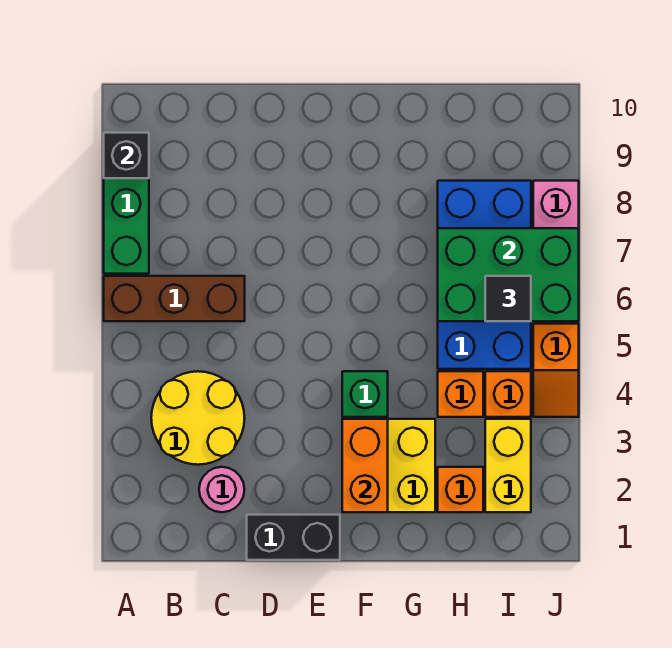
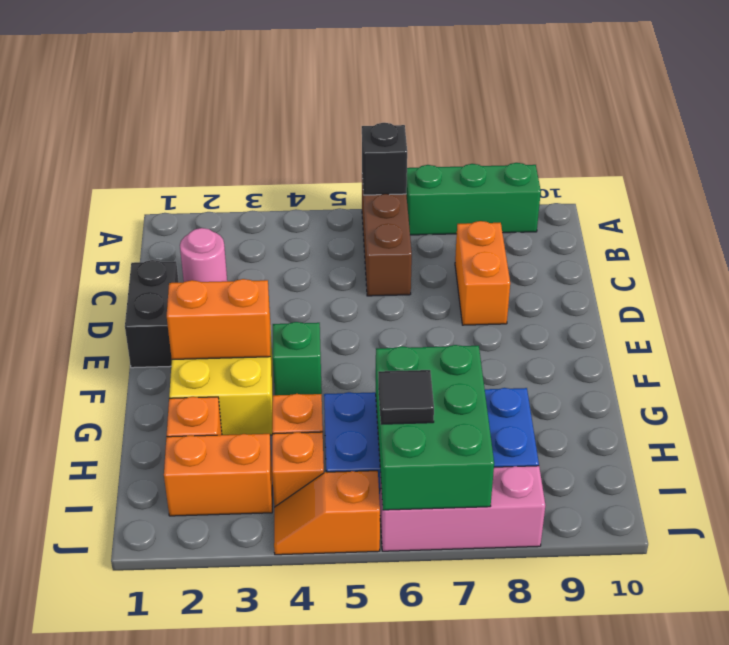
black 1x1 brick [104,133,149,178] -> black 1x1 brick moved to [362,123,407,195]
yellow 2x2 round brick [151,371,244,465] -> none
none -> orange 1x2 brick [455,221,510,325]
yellow 1x2 brick [485,419,531,512] -> orange 1x2 brick [164,434,272,516]

